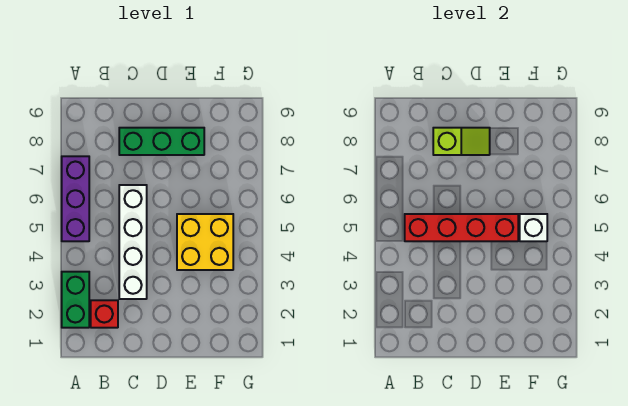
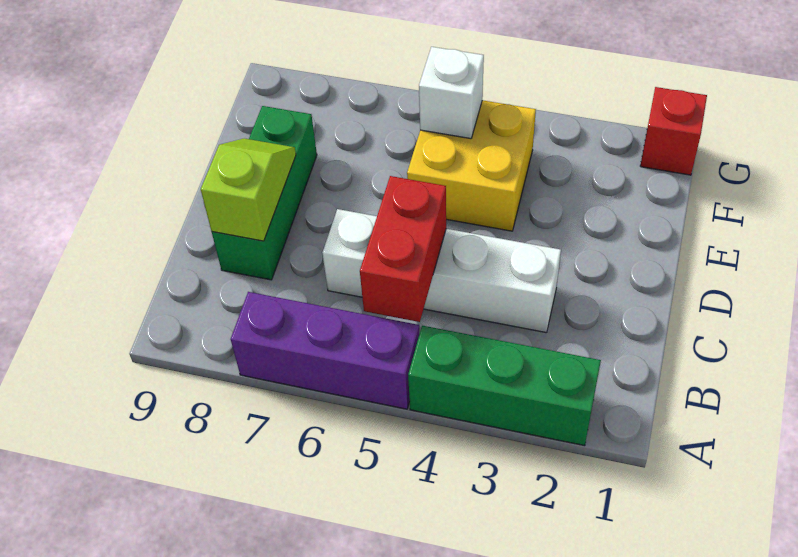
green 1x2 brick [62,272,89,328] -> green 1x3 brick [408,326,601,446]
red 1x1 brick [91,300,118,328] -> red 1x1 brick moved to [640,87,707,175]
red 1x4 brick [405,214,518,241] -> red 1x2 brick [360,176,446,322]

